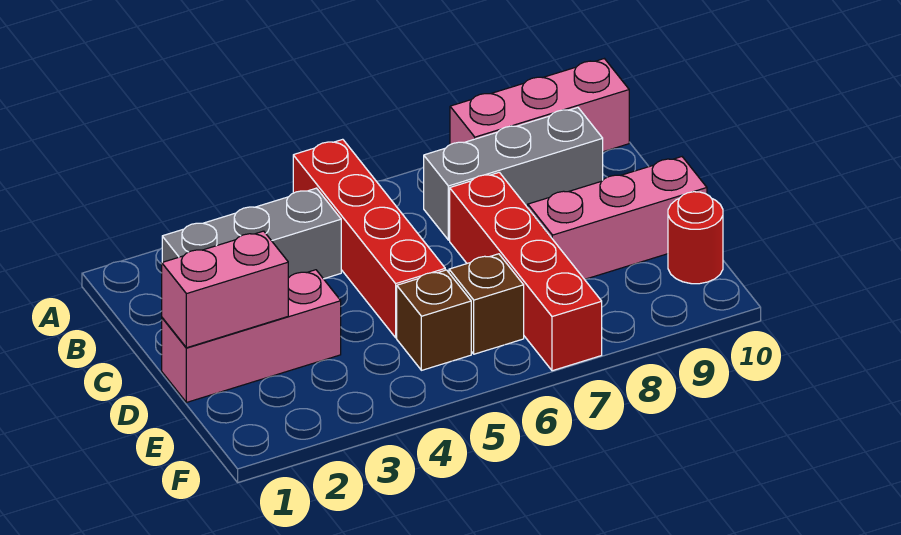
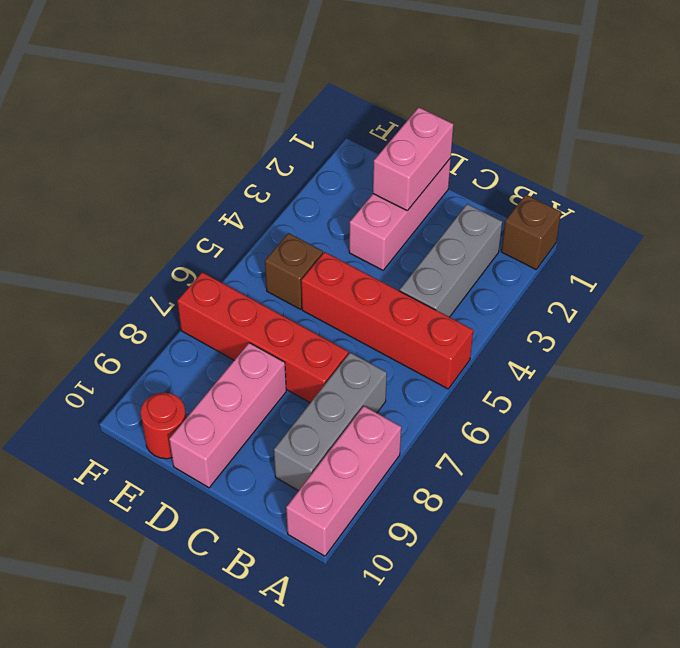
brown 1x1 brick [449,254,524,354] -> brown 1x1 brick moved to [501,195,561,269]

